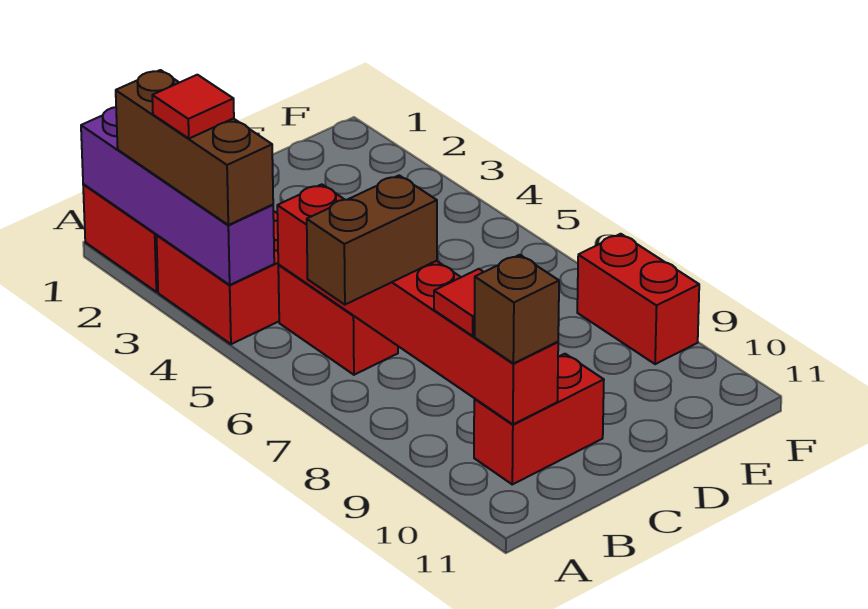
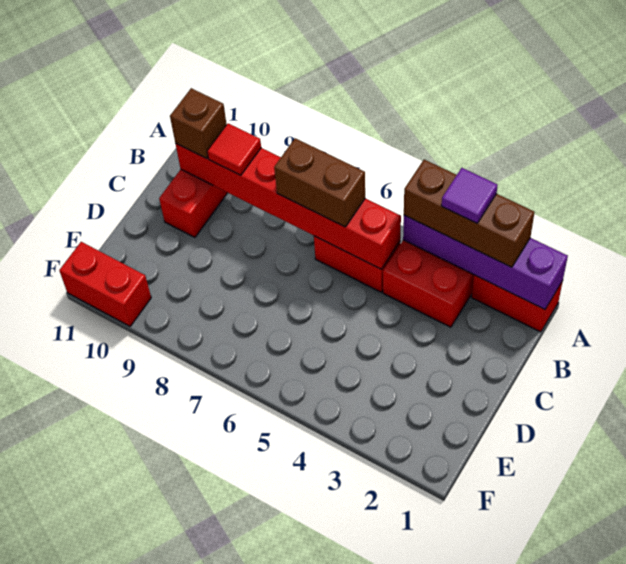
red 1x1 tile [152,75,234,139] -> purple 1x1 tile [442,168,498,223]
brown 1x2 brick [307,175,437,305] -> brown 1x2 brick turned to [274,138,365,227]
red 1x2 brick [577,234,699,364] -> red 1x2 brick moved to [59,242,151,326]

